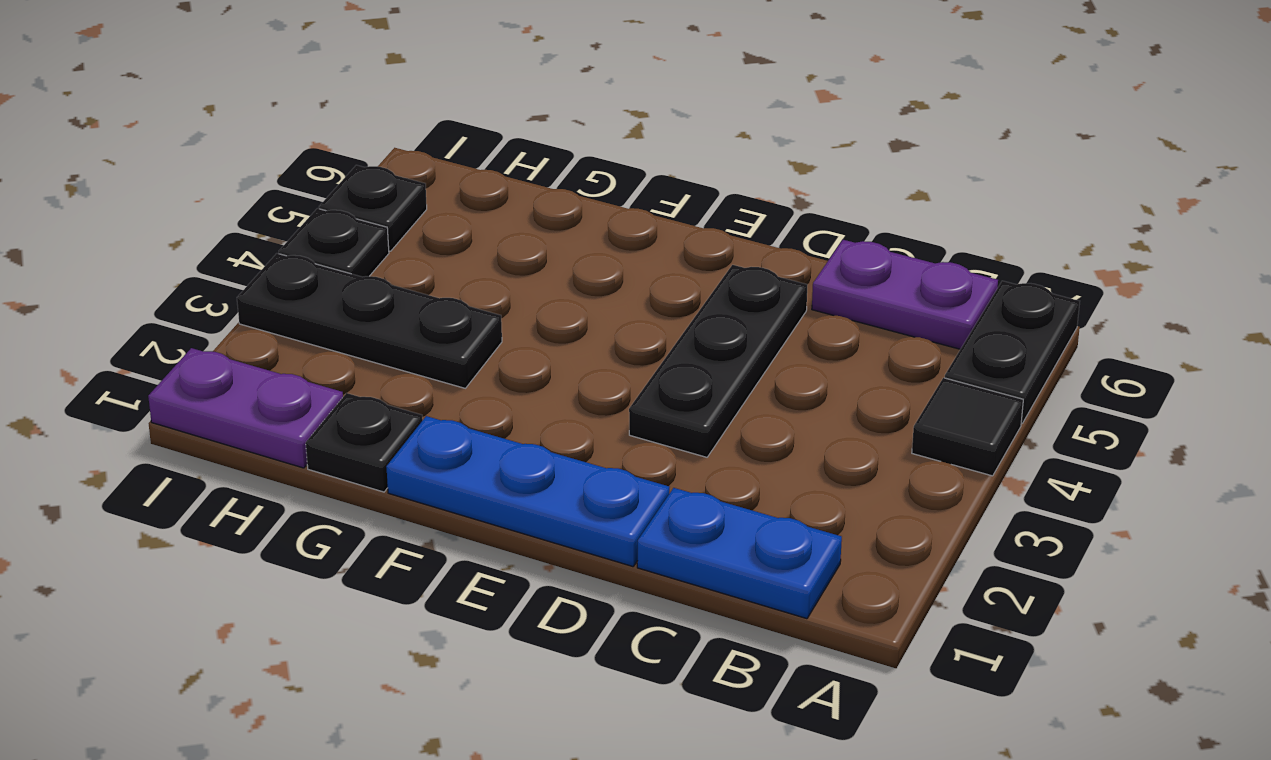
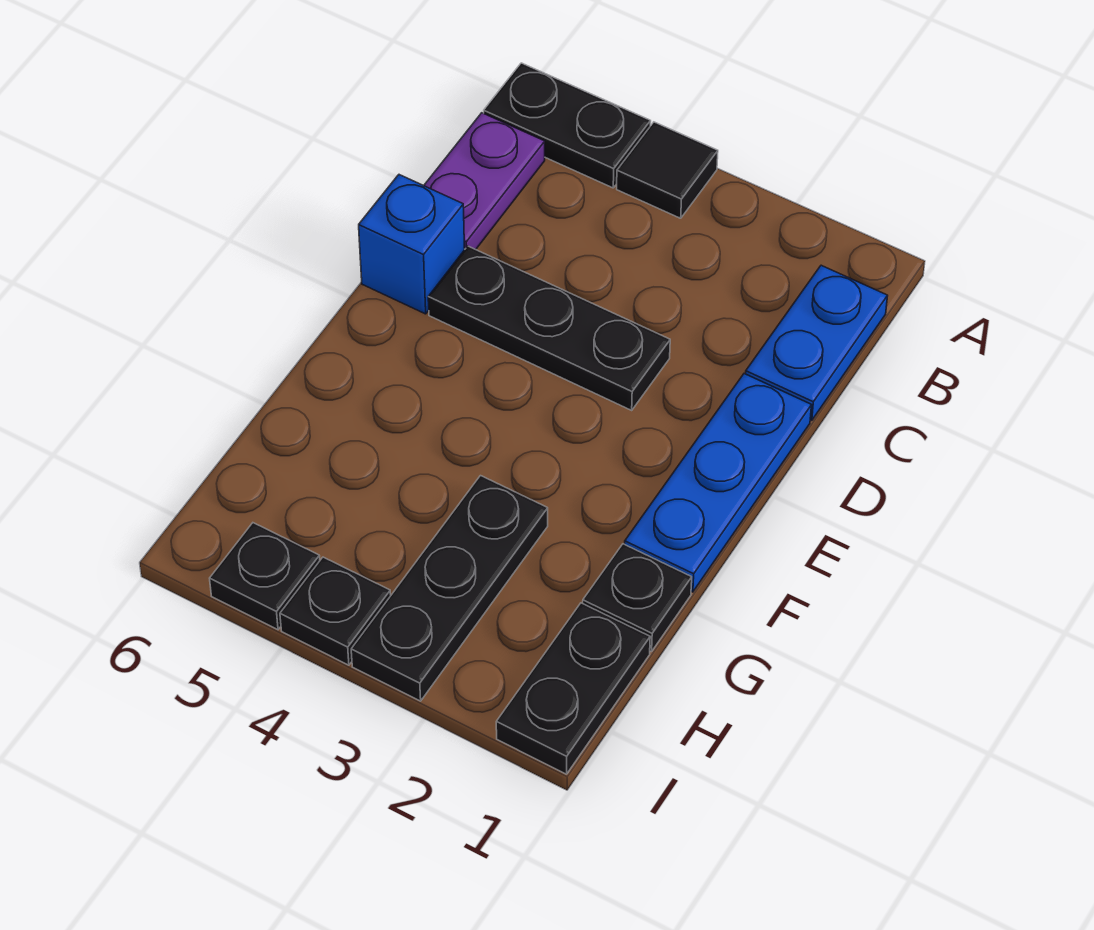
none -> blue 1x1 brick [359,175,465,314]
purple 1x2 plate [148,348,343,468] -> black 1x2 plate [496,603,650,774]

